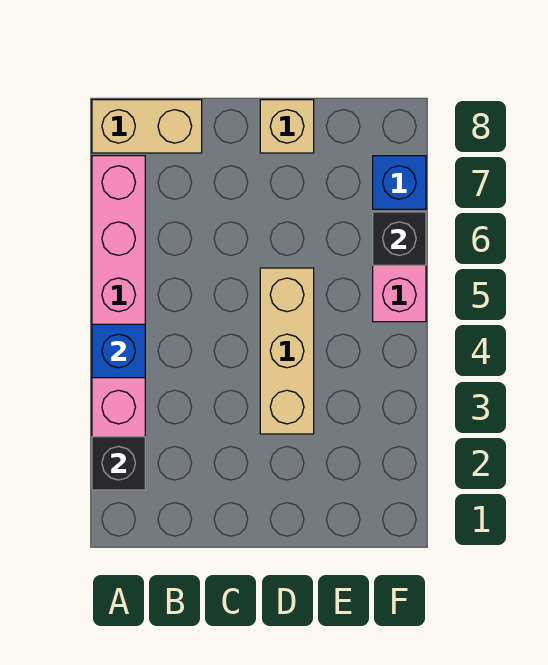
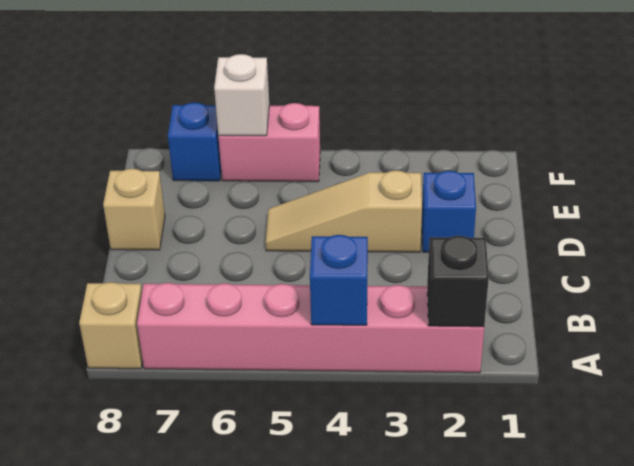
tan 1x2 brick [92,100,202,153] -> tan 1x1 brick [79,282,143,369]
none -> blue 1x1 brick [422,171,476,252]
tan 1x3 brick [260,268,314,434] -> tan 1x3 slope [266,170,422,252]
black 1x1 brick [373,212,426,265] -> white 1x1 brick [214,54,269,136]

